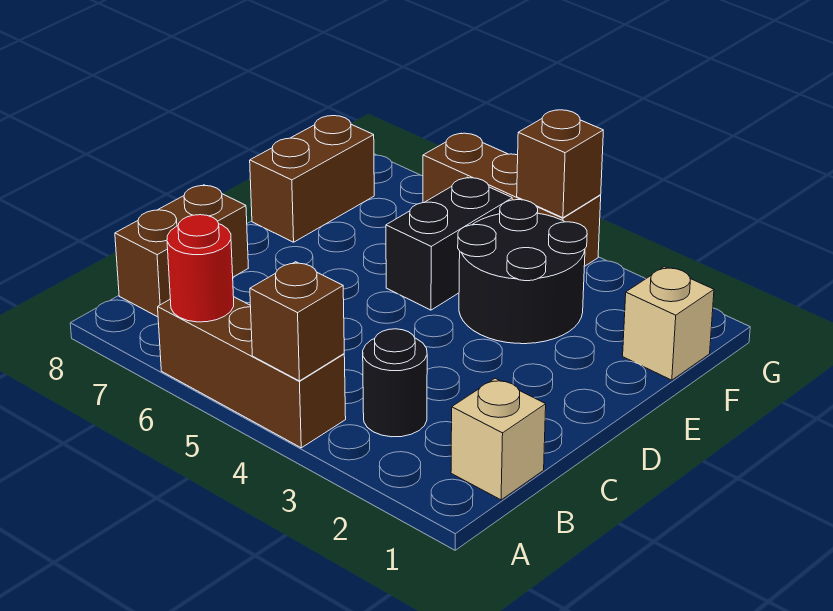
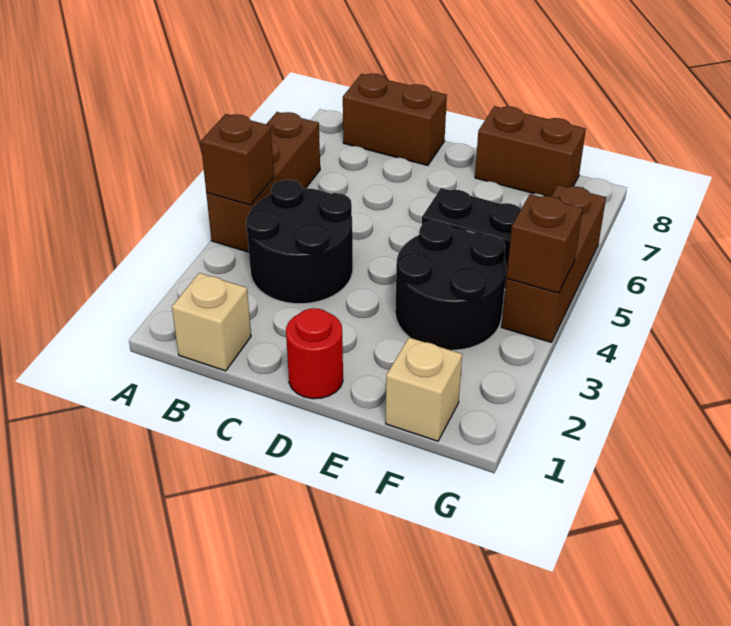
red 1x1 round brick [167,215,234,322] -> red 1x1 round brick moved to [286,308,343,399]
black 1x1 round brick [363,329,427,437] -> black 2x2 round brick [246,180,353,304]

